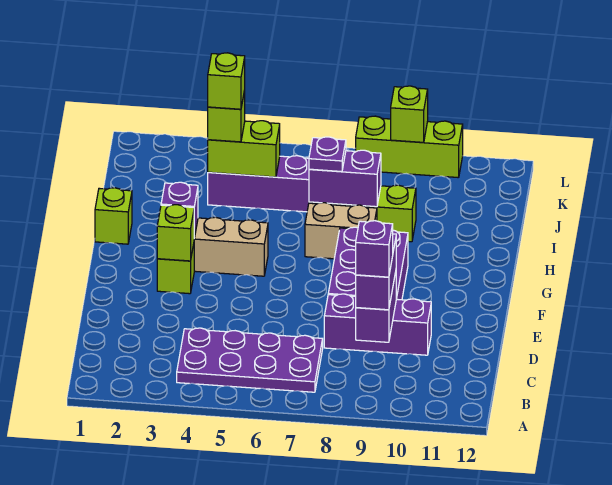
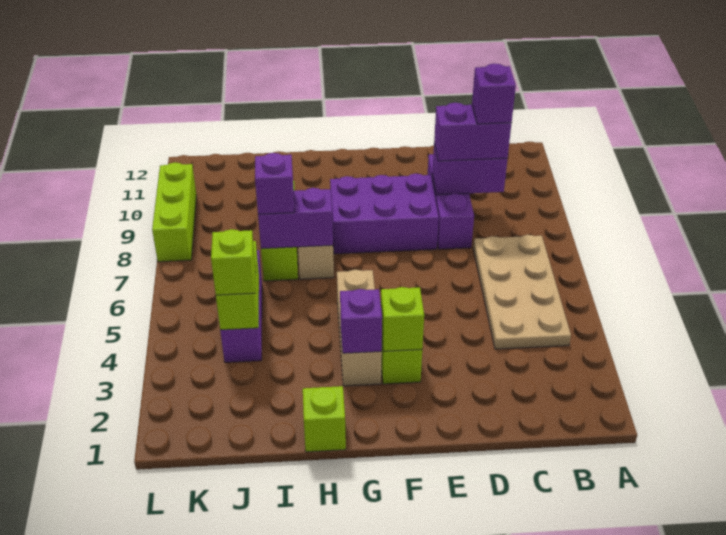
purple 2x4 plate [177,328,323,392] -> tan 2x4 plate [473,235,571,349]
purple 1x2 brick [309,150,381,207] -> purple 1x2 brick turned to [258,188,333,249]
purple 1x1 plate [309,137,346,172] -> purple 1x1 brick [255,153,294,214]
lime 1x1 brick [208,53,245,109] -> none
lime 1x1 brick [391,86,428,142] -> none

